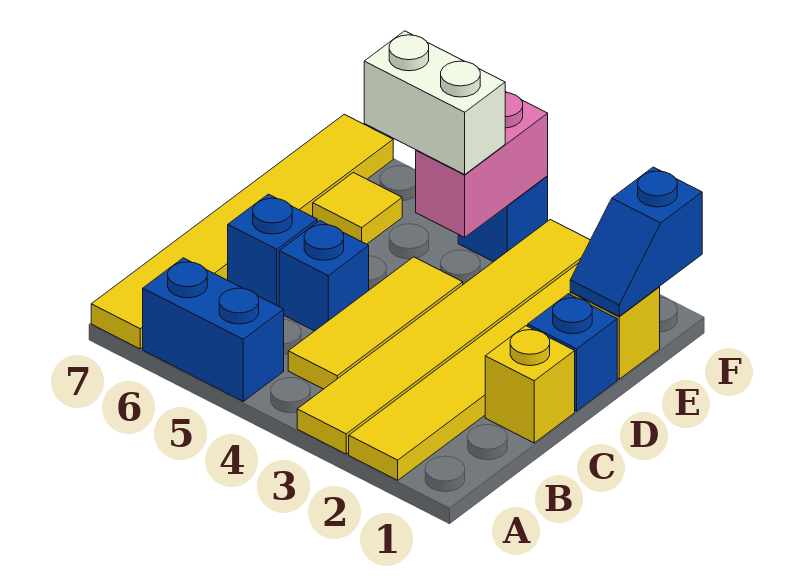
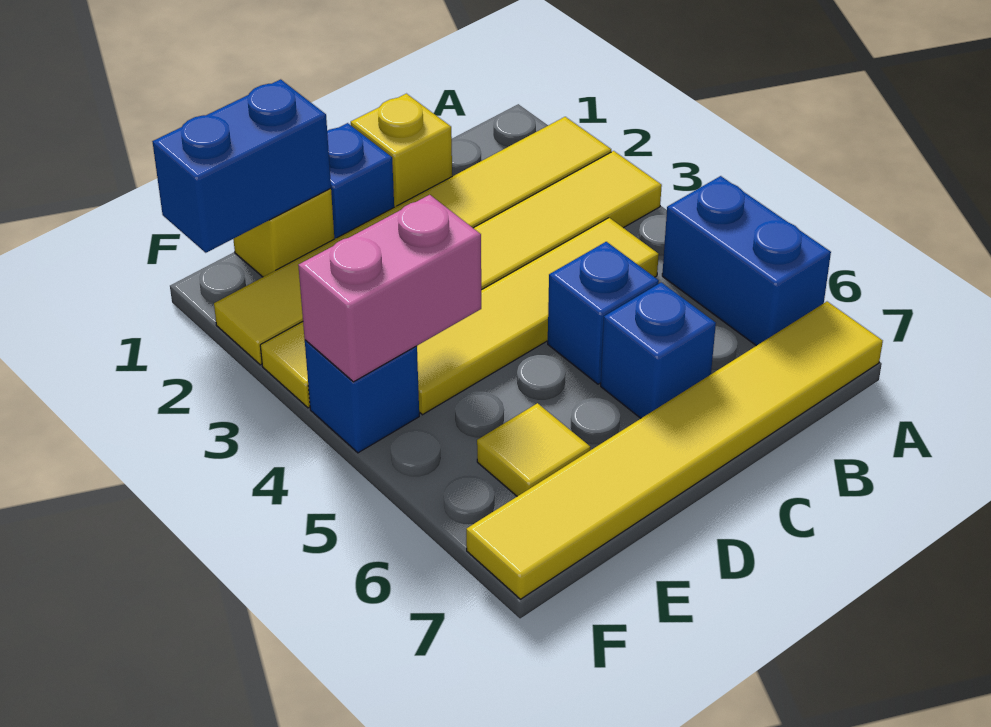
yellow 1x3 tile [288,257,463,389] -> yellow 1x4 tile [417,218,659,415]
blue 1x2 slope [570,167,702,316] -> blue 1x2 brick [152,79,331,253]
white 1x2 brick [364,31,505,174] -> none

